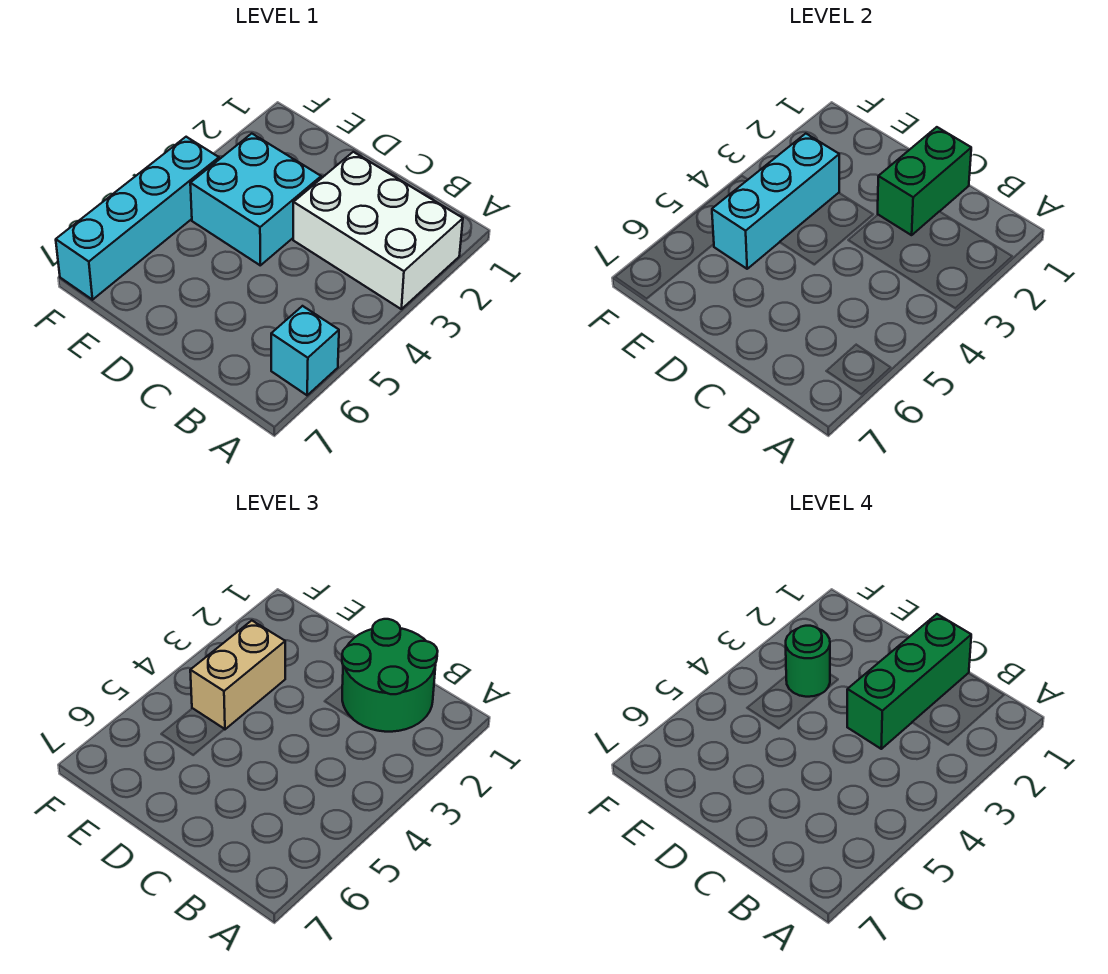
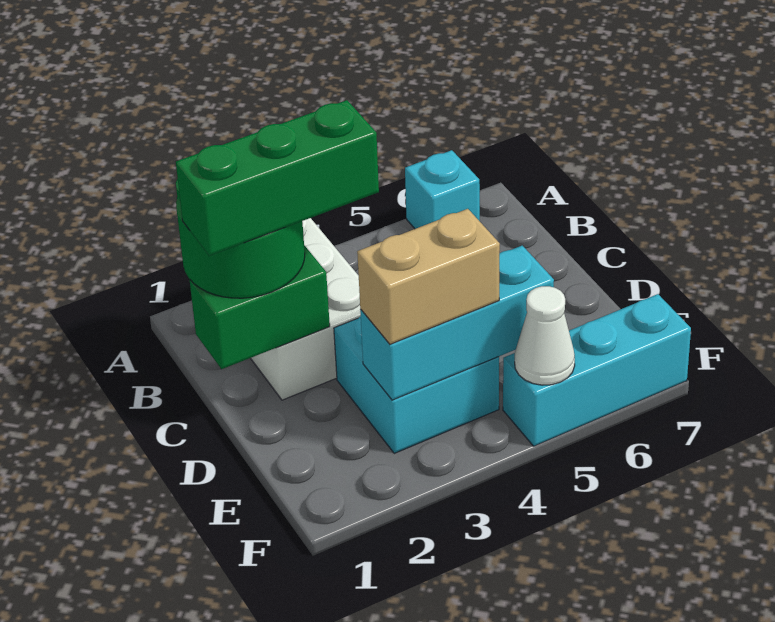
green 1x1 round brick [786,626,830,697] -> none
cyan 1x4 brick [56,137,219,300] -> cyan 1x3 brick [503,294,691,446]
none -> white 1x1 cone [515,286,575,385]

